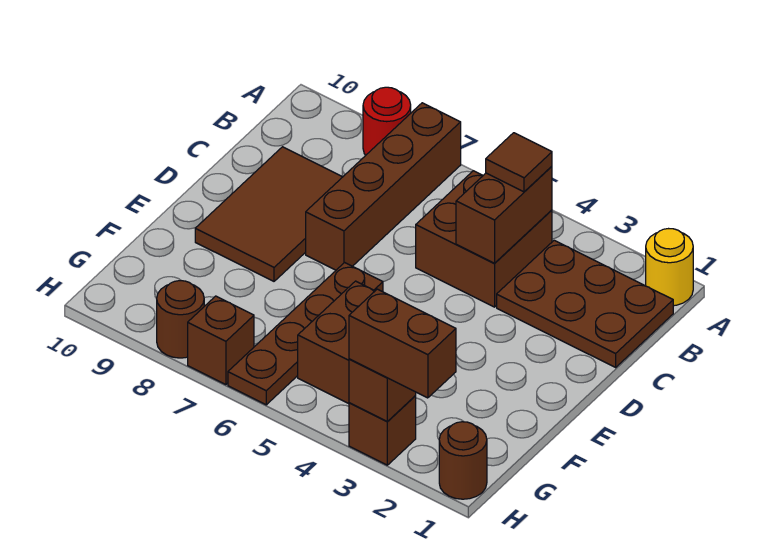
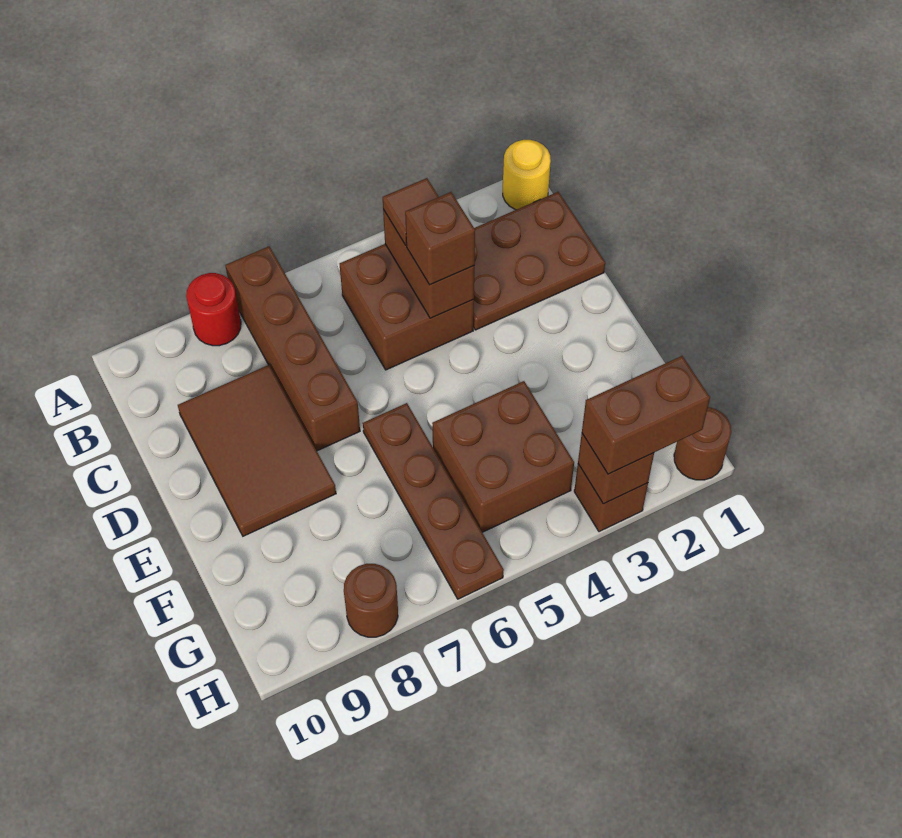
brown 1x1 brick [188,296,254,385] -> brown 1x1 brick moved to [405,192,475,285]

